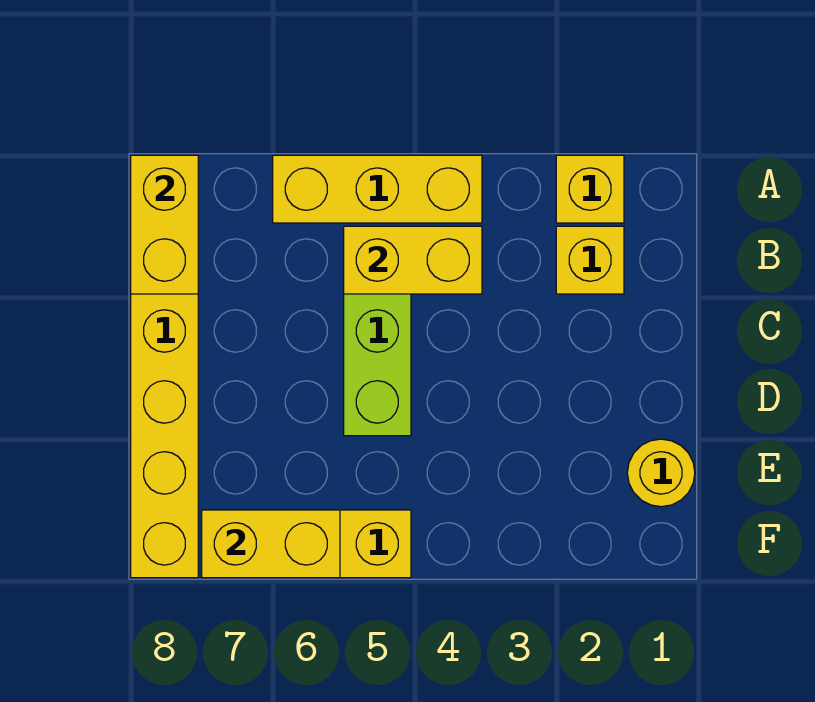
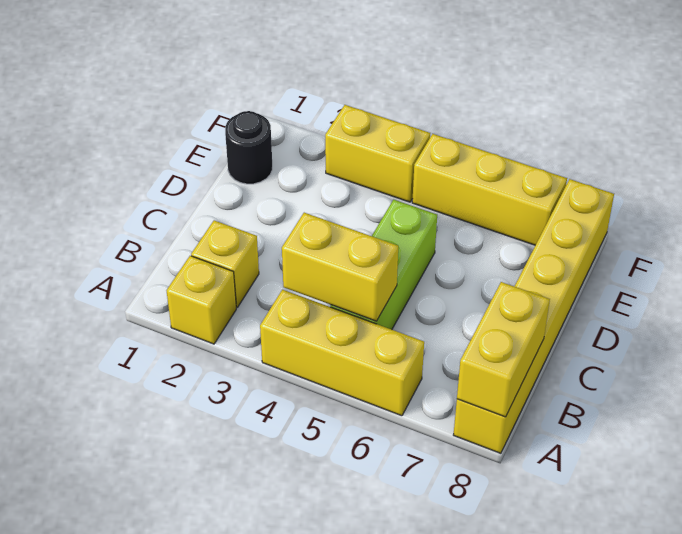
yellow 1x1 round brick [627,439,695,507] -> black 1x1 round brick [225,111,272,184]
yellow 1x2 brick [202,510,340,578] -> yellow 1x2 brick moved to [325,105,430,202]

